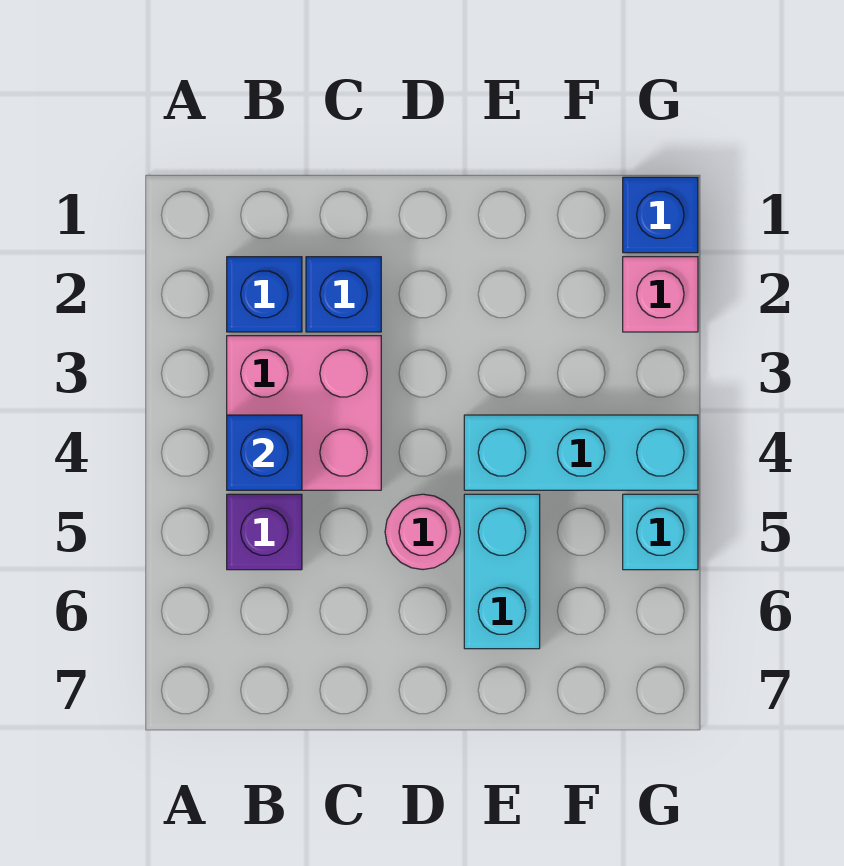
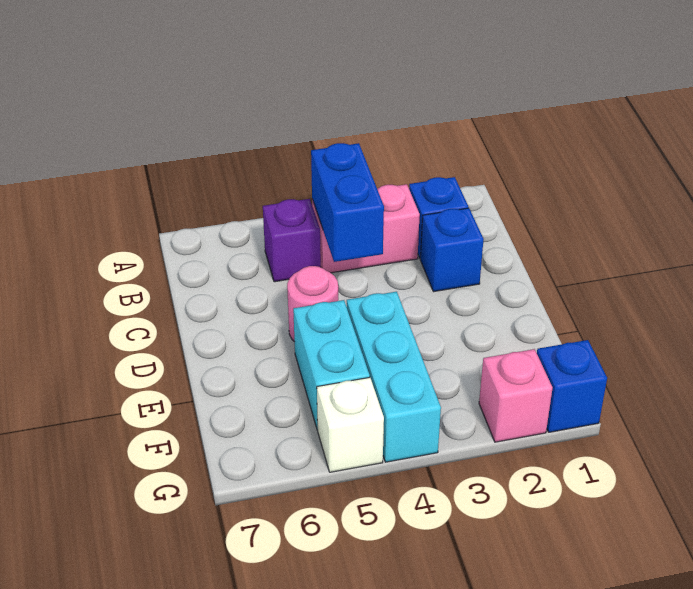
pink 2x2 brick [227,336,381,490] -> pink 1x2 brick [312,184,420,273]
blue 1x1 brick [227,415,302,490] -> blue 1x2 brick [311,143,384,262]
cyan 1x2 brick [464,494,540,649] -> cyan 1x2 brick turned to [293,300,370,430]
cyan 1x1 brick [623,494,698,570] -> white 1x1 brick [317,377,384,472]

